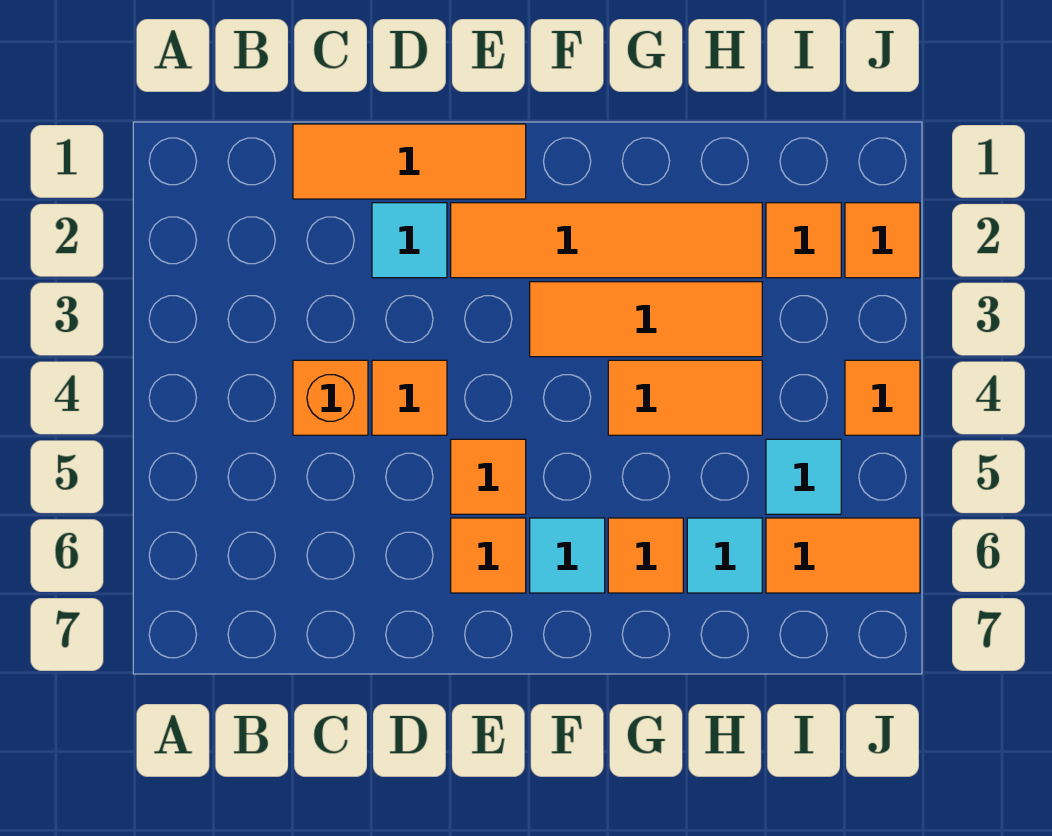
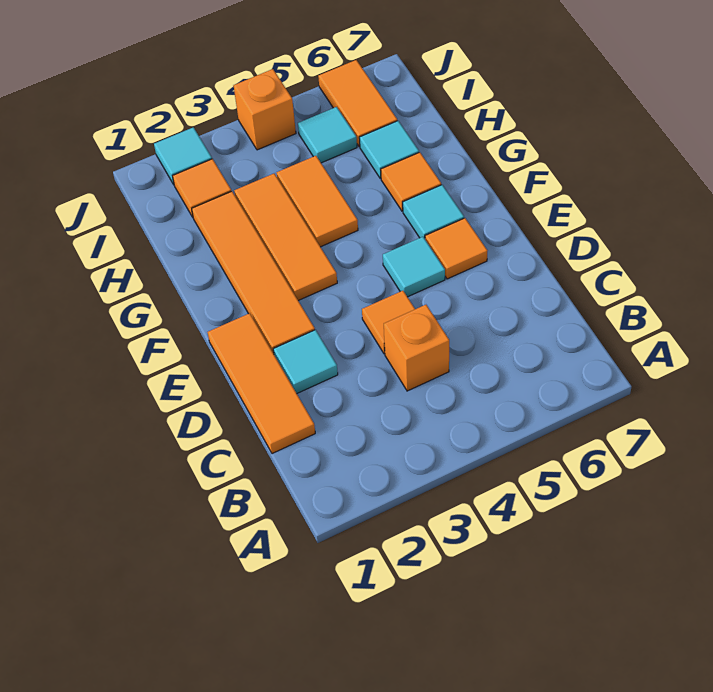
orange 1x1 tile [451,439,526,514] -> cyan 1x1 tile [383,237,445,297]
orange 1x1 tile [845,203,920,278] -> cyan 1x1 tile [154,127,212,184]
orange 1x1 tile [845,360,920,435] -> orange 1x1 brick [234,69,296,150]

